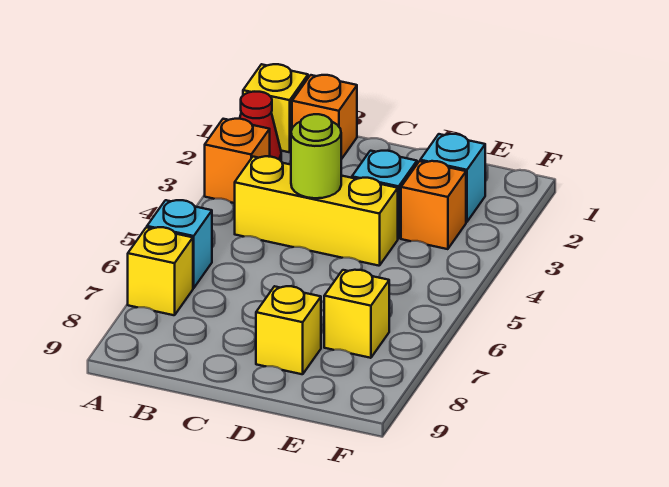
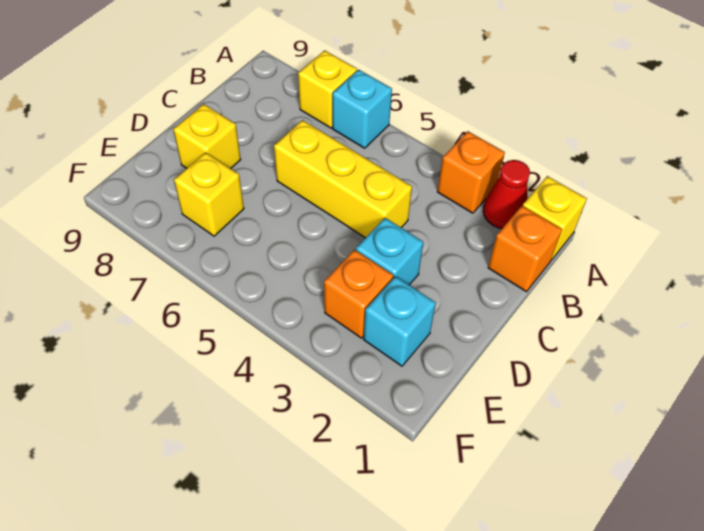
yellow 1x3 brick [235,156,398,266] -> yellow 1x3 brick turned to [274,120,412,238]
lime 1x1 round brick [291,114,341,198] -> none

